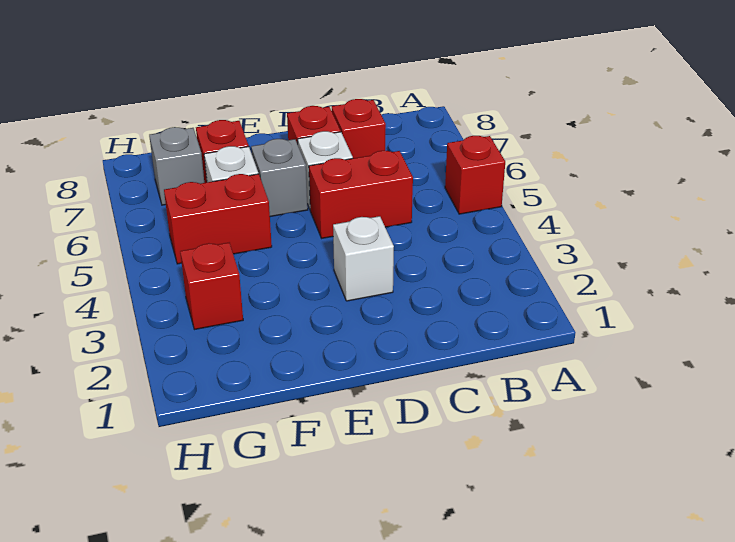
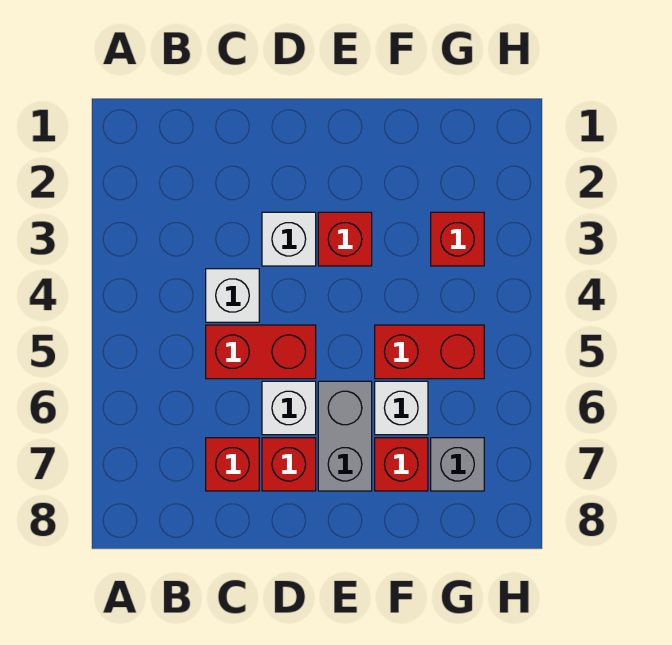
red 1x1 brick [445,136,505,214] -> red 1x1 brick moved to [318,212,372,266]
none -> white 1x1 brick [206,269,259,322]
grey 1x1 brick [251,139,308,217] -> grey 1x2 brick [318,381,372,491]

